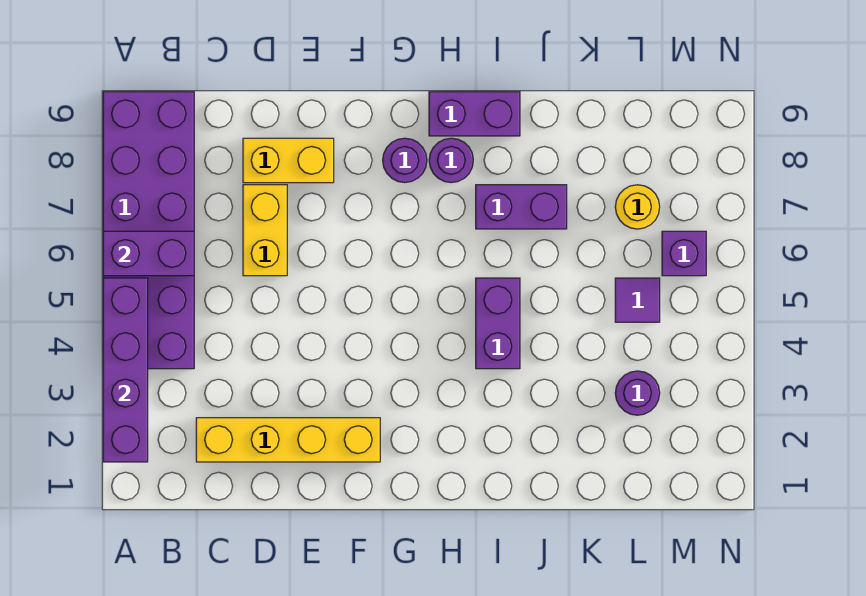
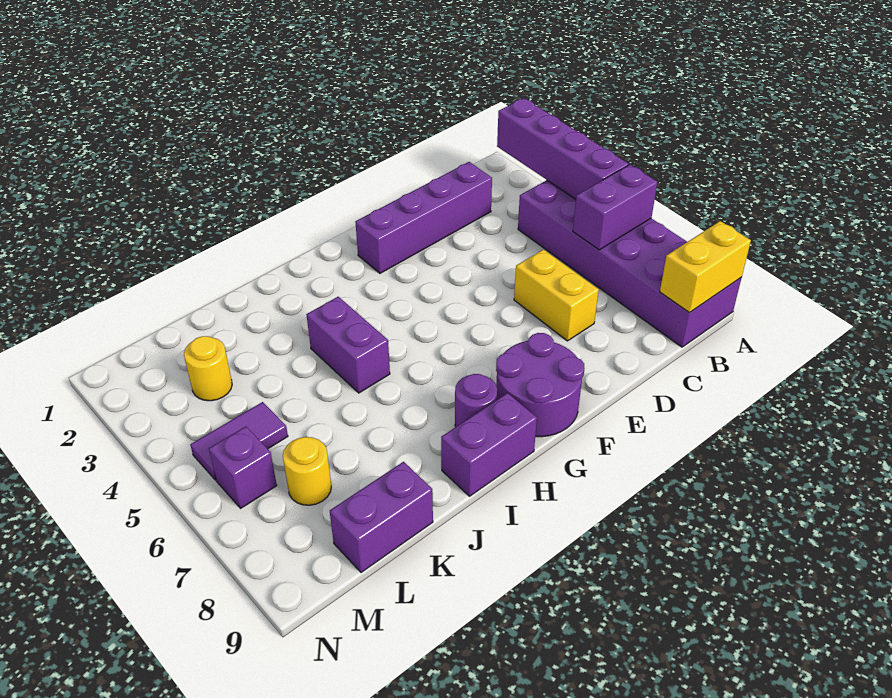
yellow 1x4 brick [196,418,380,462] -> purple 1x4 brick [355,162,492,273]
yellow 1x2 brick [243,138,334,183] -> yellow 1x2 brick moved to [660,221,751,312]
purple 1x1 round brick [383,138,427,183] -> purple 2x2 round brick [496,333,585,437]
purple 1x2 brick [476,185,567,229] -> purple 1x2 brick moved to [330,462,433,573]
purple 1x1 round brick [615,371,660,415] -> yellow 1x1 round brick [184,336,232,401]
purple 1x1 tile [615,278,660,322] -> purple 1x2 tile [190,402,288,480]

